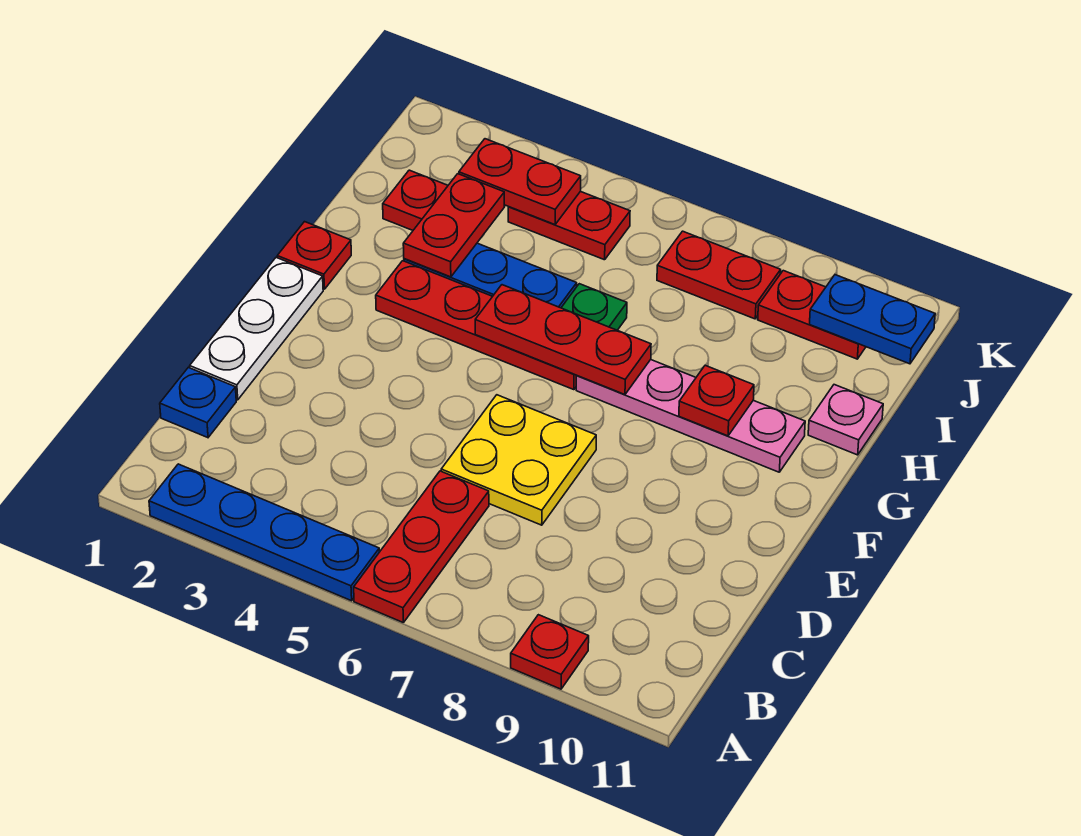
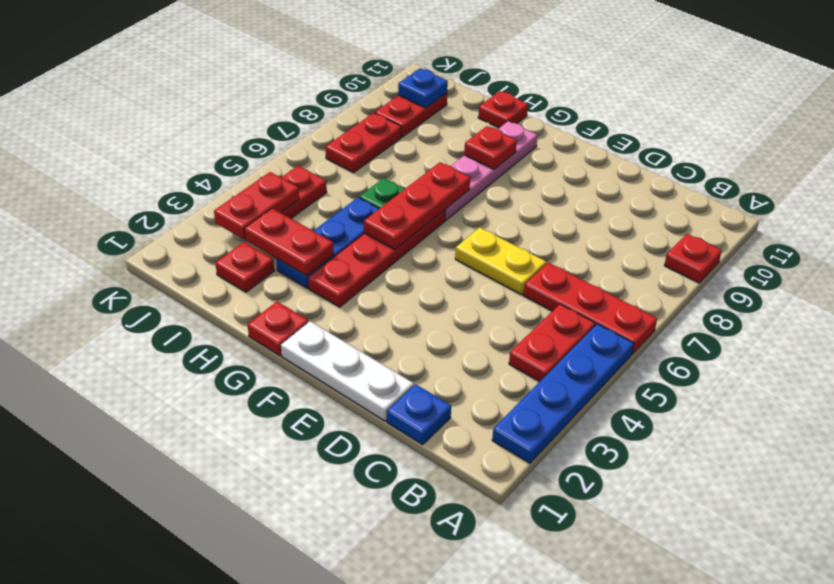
none -> red 1x2 plate [509,304,595,382]
yellow 2x2 plate [441,395,596,525] -> yellow 1x2 plate [455,227,546,295]
pink 1x1 plate [808,385,883,455] -> red 1x1 plate [478,91,528,128]
blue 1x2 plate [810,275,935,364] -> blue 1x1 plate [398,68,448,108]

